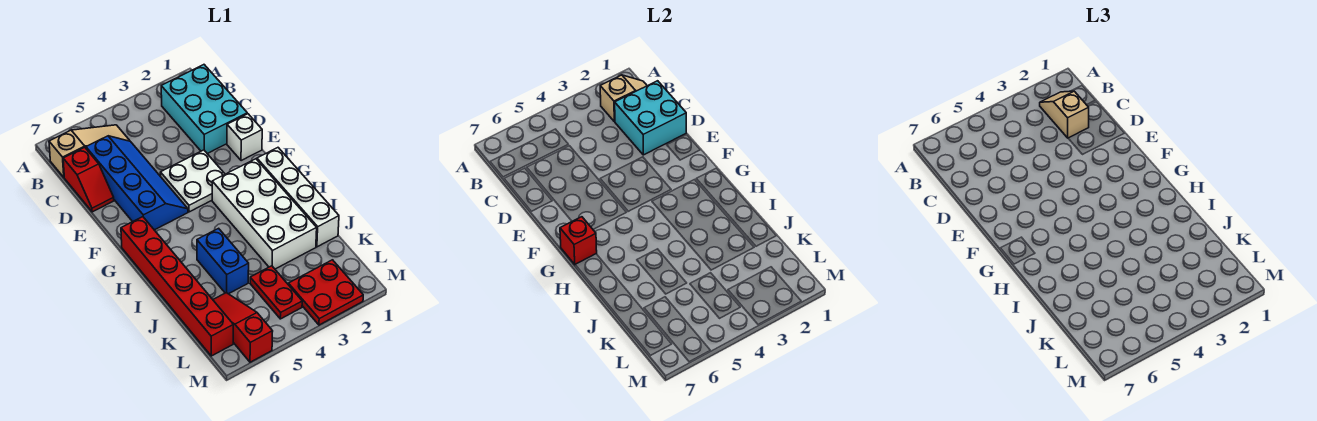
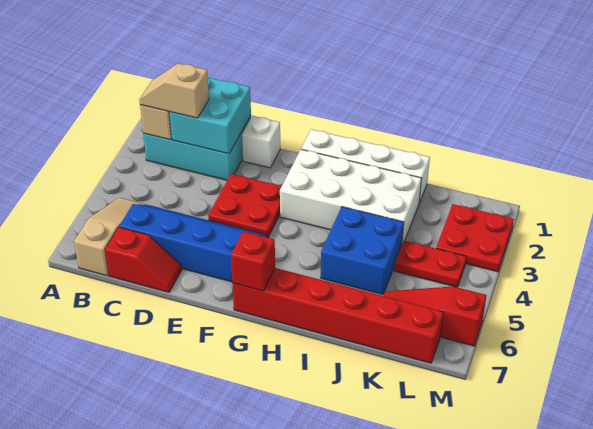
white 2x2 plate [160,150,225,212] -> red 2x2 plate [208,174,282,237]
blue 1x2 brick [197,228,249,294] -> blue 2x2 brick [321,207,404,295]

